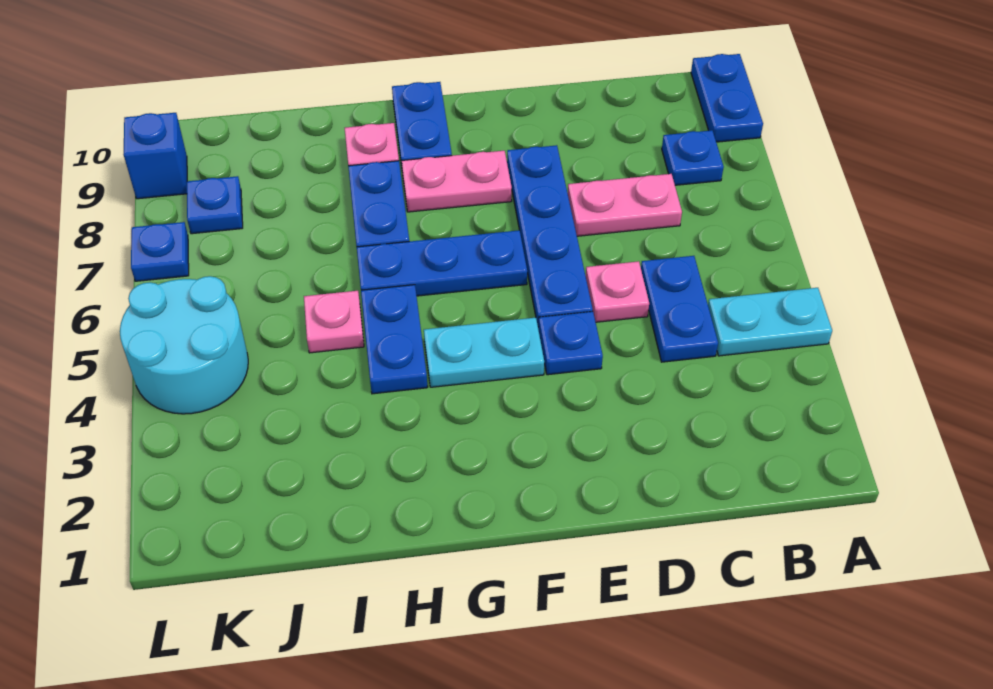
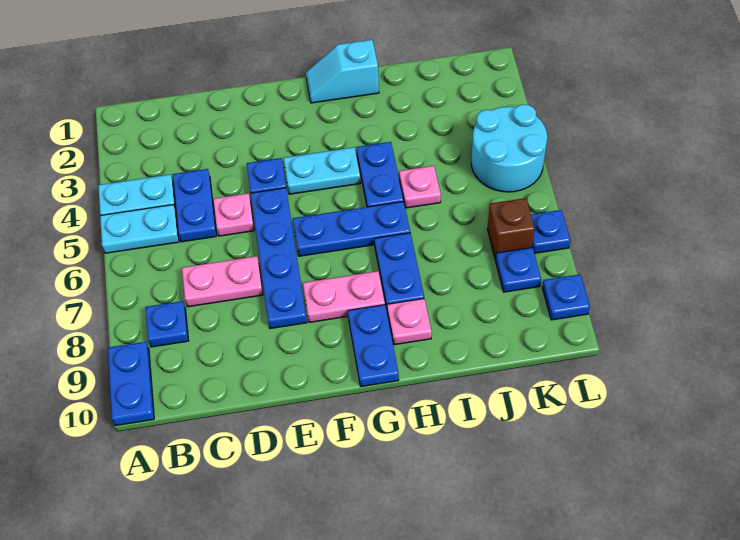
none -> cyan 1x2 plate [100,205,179,253]
none -> cyan 1x2 slope [306,40,379,103]
none -> brown 1x1 brick [487,198,535,259]
blue 1x1 brick [123,113,187,199] -> blue 1x1 plate [542,274,590,320]

